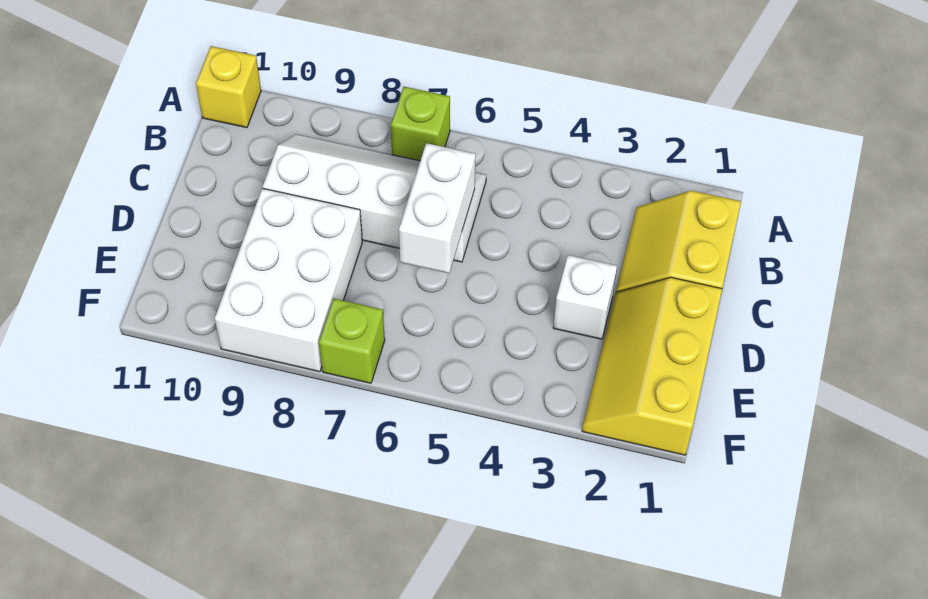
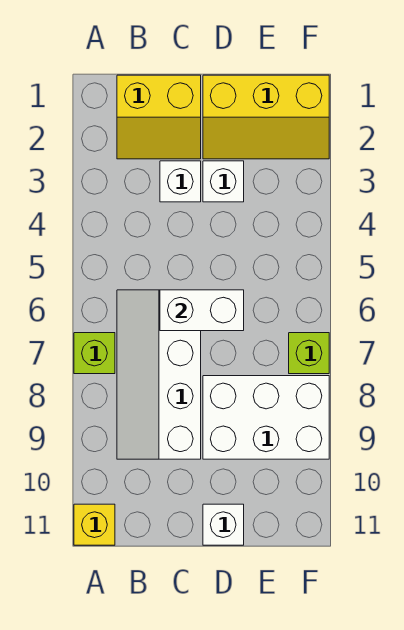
none -> white 1x1 brick [160,161,201,202]
none -> white 1x1 brick [203,504,244,545]

